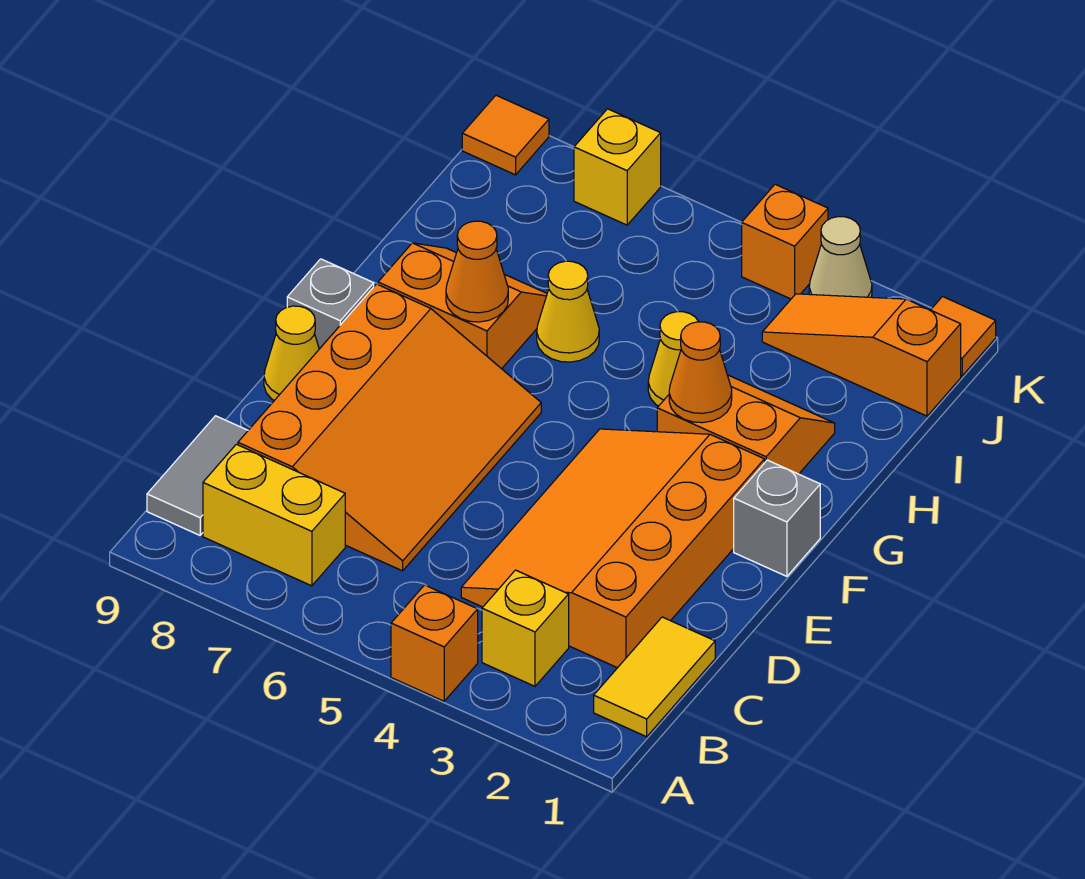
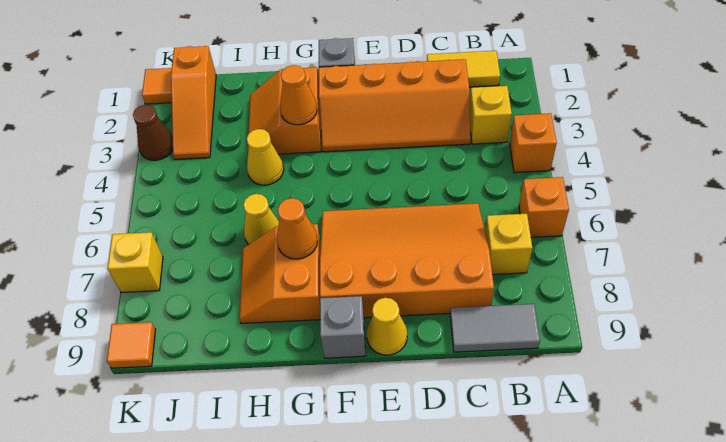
yellow 1x2 brick [203,444,345,586] -> yellow 1x1 brick [485,214,532,274]
orange 3x4 slope [461,429,765,668] -> orange 2x4 slope [319,59,471,152]
tan 1x1 cone [809,217,872,297] -> brown 1x1 cone [133,105,173,160]
orange 1x1 brick [742,184,828,299] -> orange 1x1 brick moved to [519,177,569,237]

